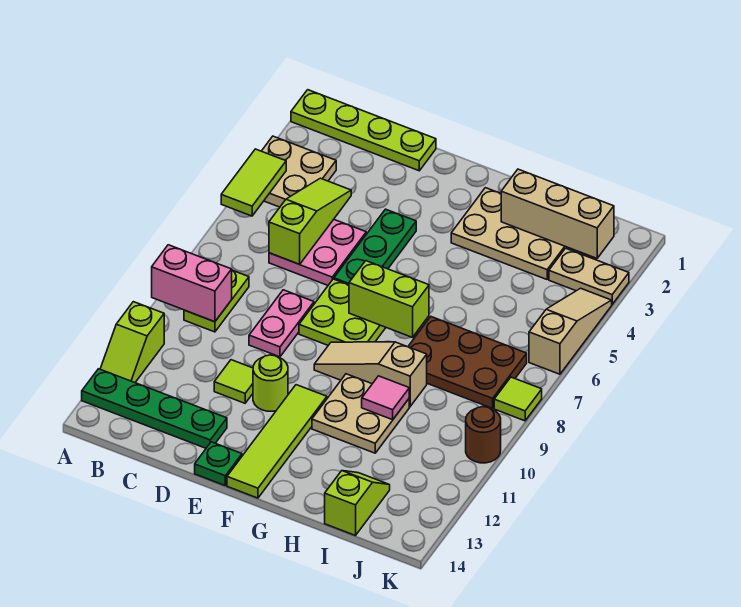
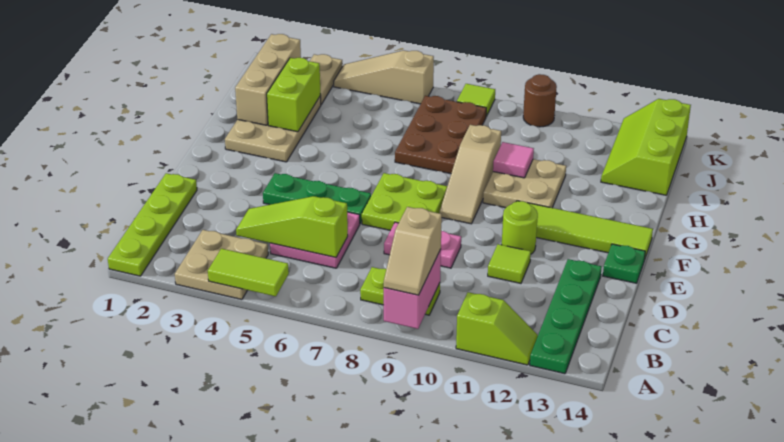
none -> tan 1x2 slope [384,207,442,295]
lime 1x2 brick [349,261,429,337] -> lime 1x2 brick moved to [267,58,321,132]
lime 1x2 slope [325,471,390,536] -> lime 2x3 slope [601,99,691,195]

